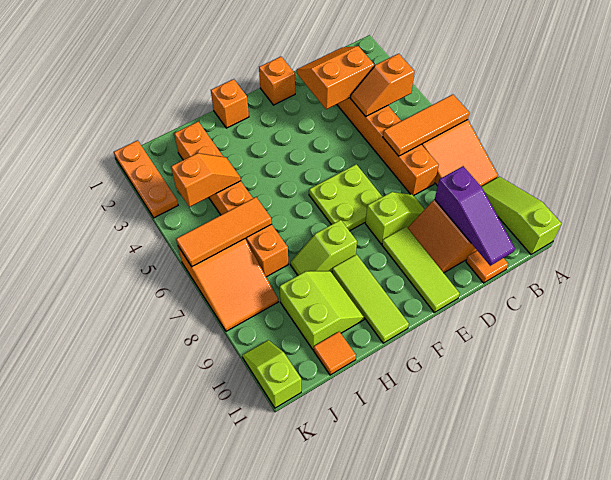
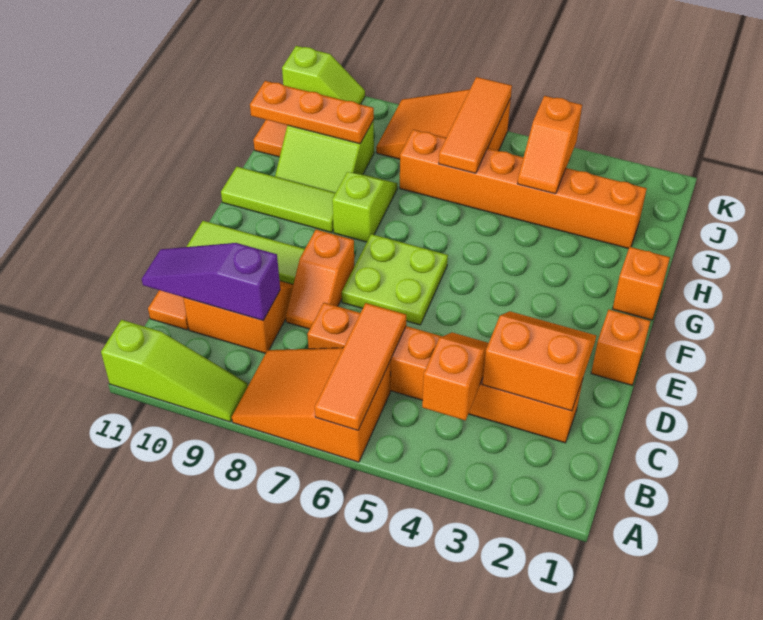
orange 2x2 slope [297,46,374,109] -> orange 2x2 slope turned to [482,311,596,411]
lime 1x2 slope [365,192,425,244] -> orange 1x2 slope [286,230,354,329]
orange 1x3 plate [114,140,178,218] -> orange 1x3 plate moved to [250,81,374,144]

